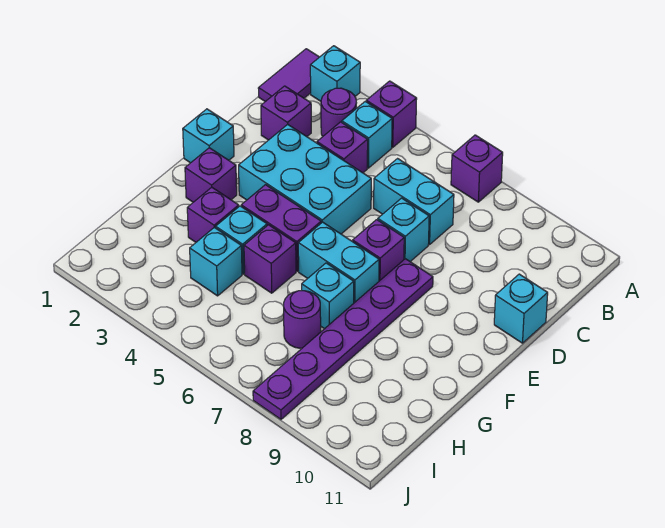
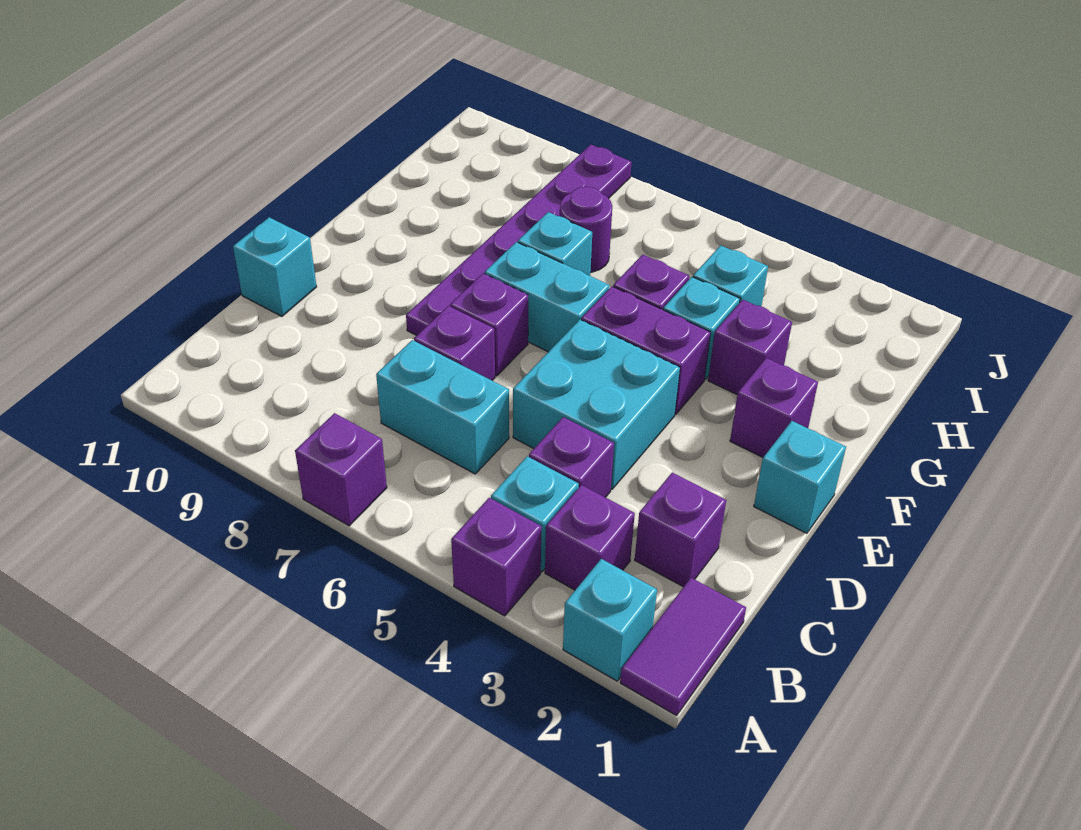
purple 1x1 round brick [321,88,356,136] -> purple 1x1 brick [545,485,635,590]
cyan 2x3 brick [239,124,371,234] -> cyan 2x2 brick [513,320,680,489]
cyan 1x1 brick [378,198,429,262] -> purple 1x1 brick [414,306,495,380]

